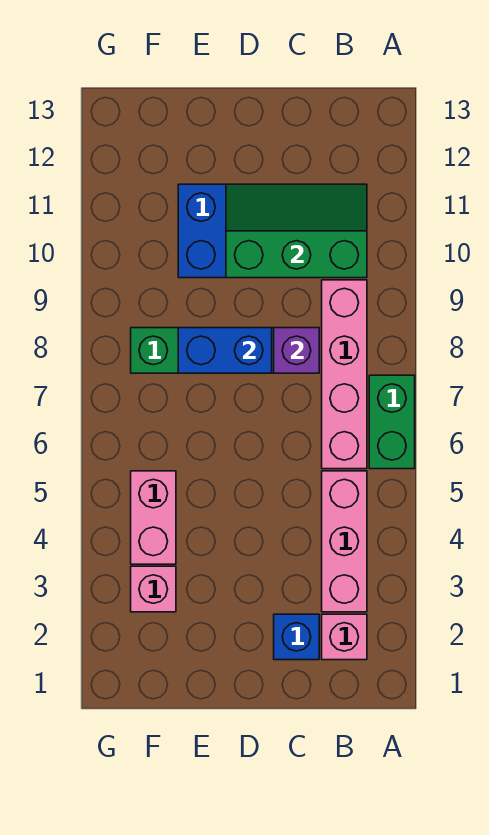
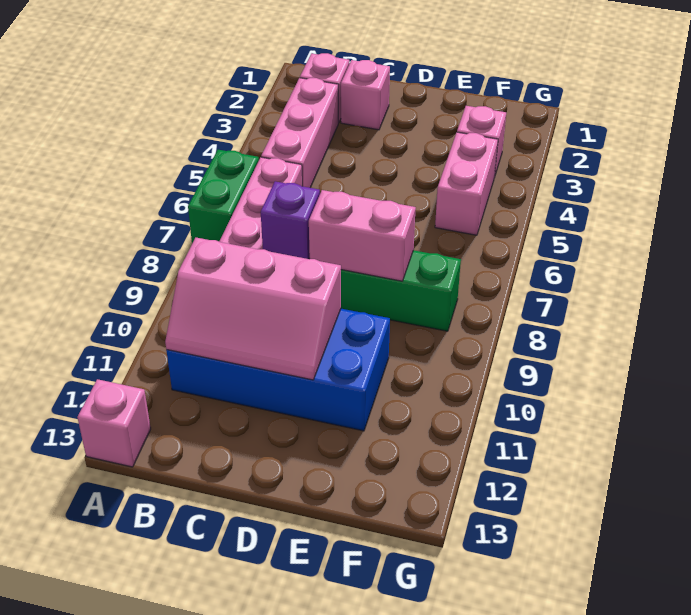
none -> pink 1x1 brick [77,379,151,467]
green 2x3 slope [226,184,367,278] -> pink 2x3 slope [165,238,341,380]
blue 1x1 brick [274,614,319,660] -> pink 1x1 brick [341,60,390,130]
blue 1x2 brick [178,328,272,373] -> pink 1x2 brick [309,190,416,281]

